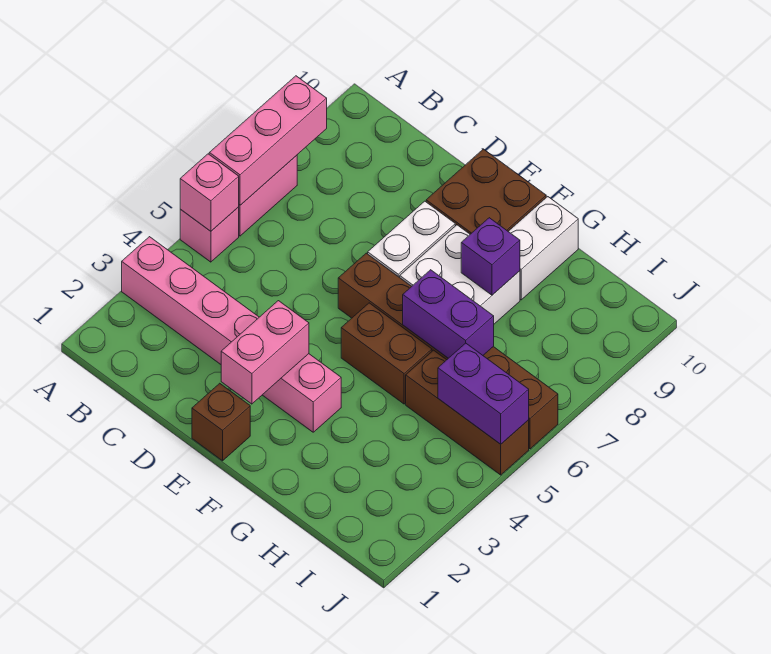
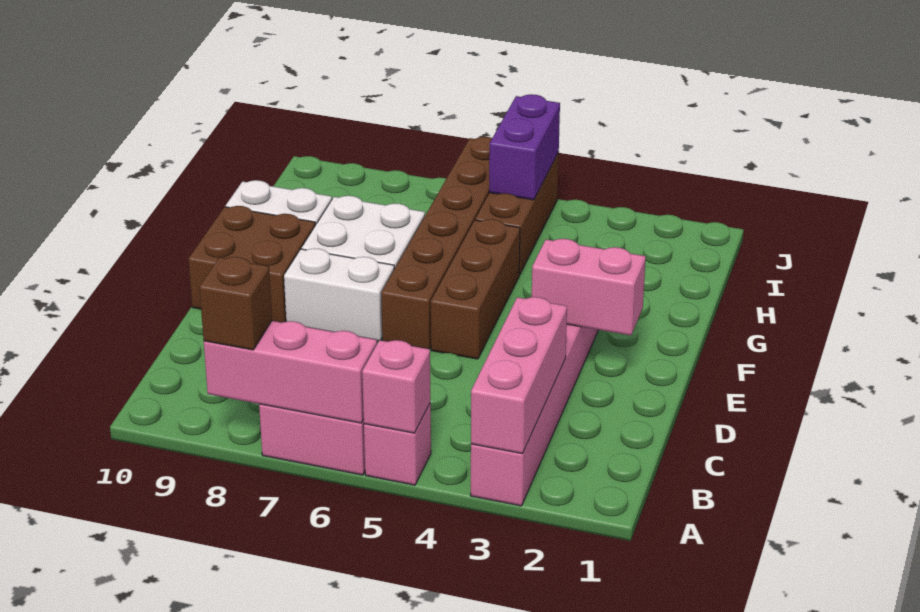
none -> pink 1x3 brick [471,297,567,454]
brown 1x1 brick [192,383,250,461] -> brown 1x1 brick moved to [200,257,272,350]
brown 1x2 brick [341,303,432,404] -> brown 1x3 brick [431,219,520,359]
purple 1x2 brick [403,270,494,358] -> none
purple 1x1 brick [461,218,520,295] -> none

